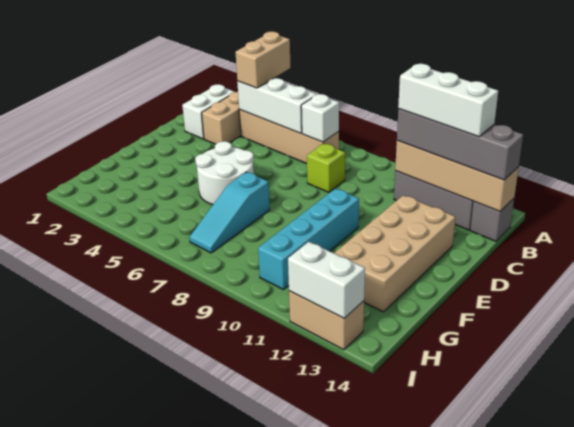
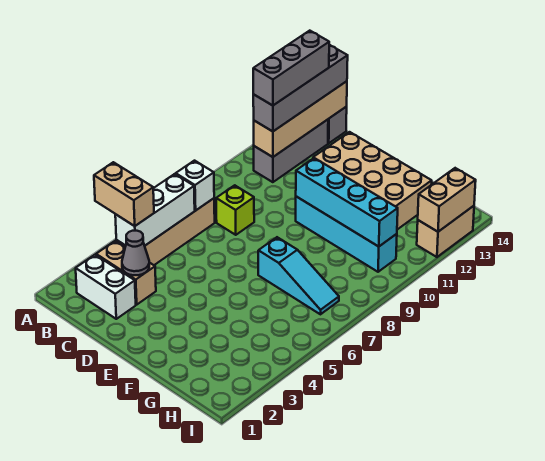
white 1x3 brick [398,64,498,137] -> grey 1x3 brick [253,31,329,106]
none -> grey 1x1 cone [122,231,149,275]
white 2x2 round brick [195,141,254,205] -> none
none -> cyan 1x4 brick [296,158,398,247]
white 1x2 brick [288,242,365,318] -> tan 1x2 brick [418,168,476,232]

